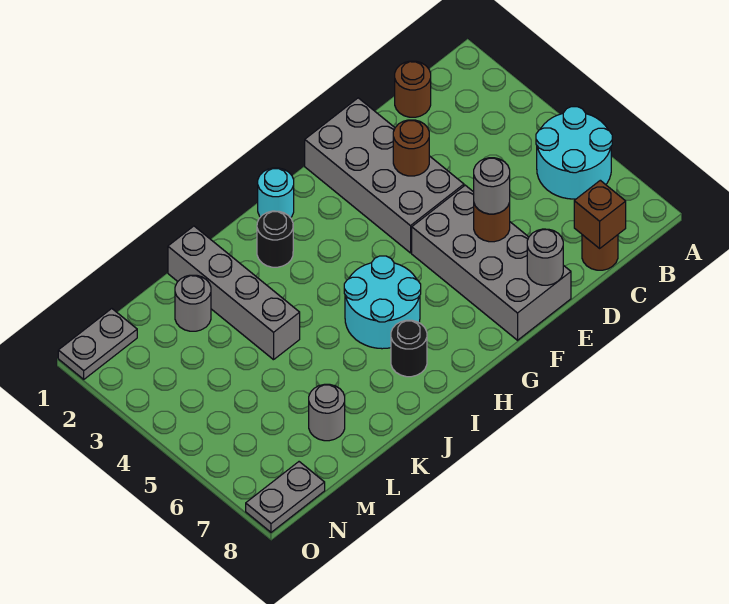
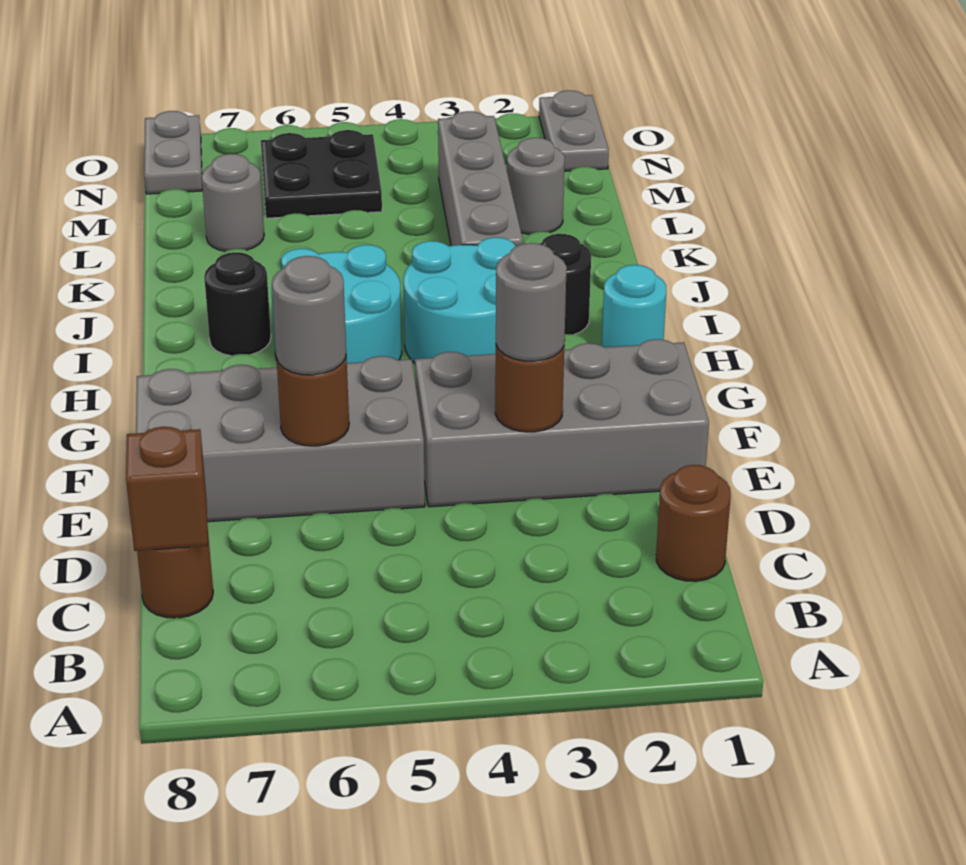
cyan 2x2 round brick [536,107,612,199] -> cyan 2x2 round brick moved to [403,237,516,363]
grey 1x1 round brick [527,229,563,285] -> grey 1x1 round brick moved to [496,243,567,361]
grey 1x4 brick [168,226,300,360] -> grey 1x4 brick turned to [438,111,523,246]
none -> black 2x2 plate [261,130,382,218]

